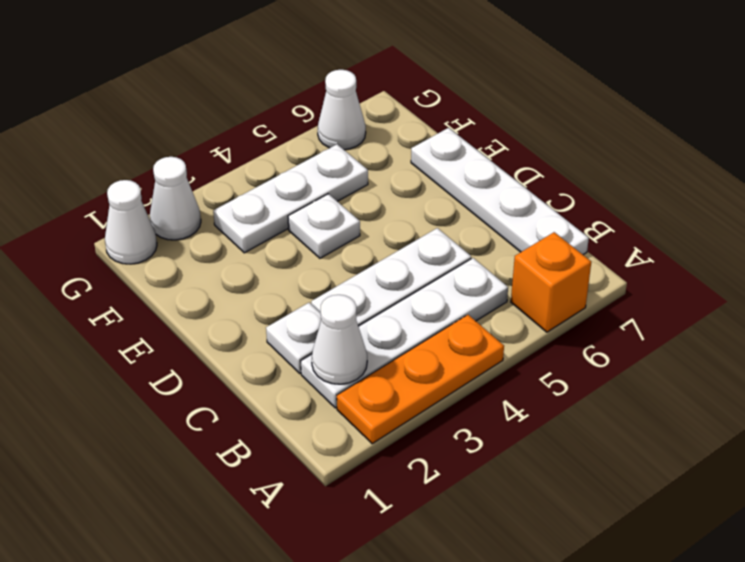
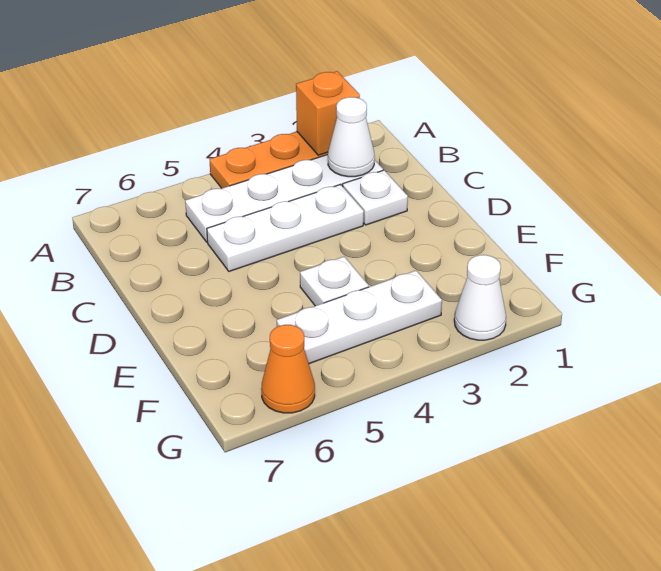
orange 1x1 brick [511,232,591,332] -> orange 1x1 brick moved to [296,71,360,155]
white 1x4 plate [411,128,589,255] -> none
white 1x1 cone [105,180,157,264] -> none
white 1x1 cone [318,70,366,150] -> orange 1x1 cone [261,325,315,413]

